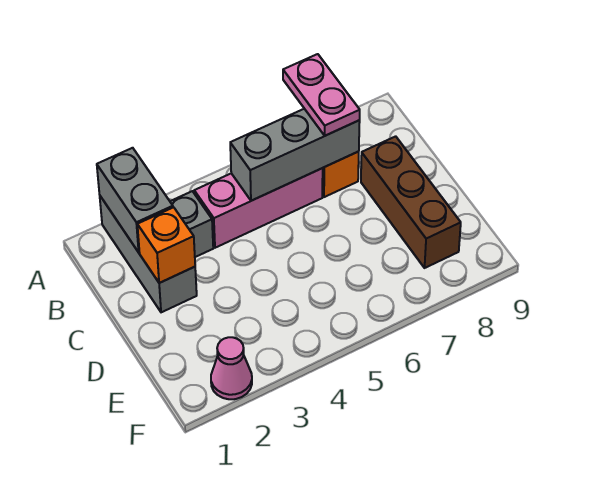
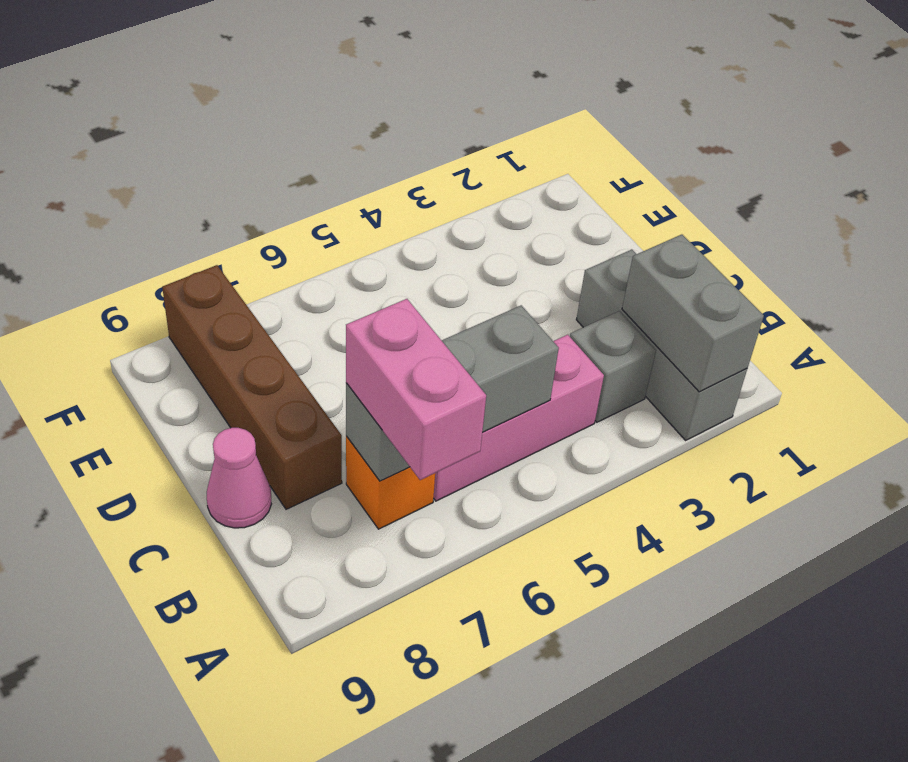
pink 1x2 plate [283,54,360,136] -> pink 1x2 brick [346,299,486,480]
orange 1x1 brick [137,207,195,283] -> none
brown 1x3 brick [361,136,461,268] -> brown 1x4 brick [162,265,342,509]
pink 1x1 cone [211,337,252,399] -> pink 1x1 cone moved to [207,428,271,528]

